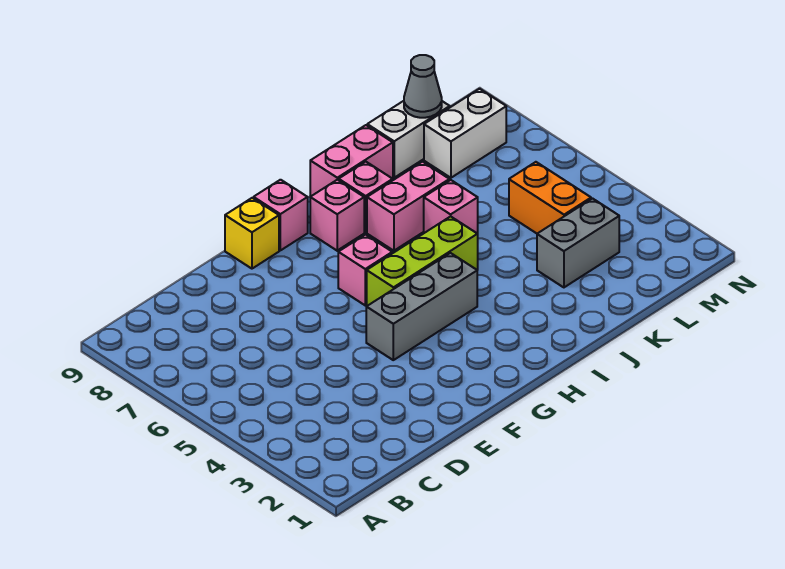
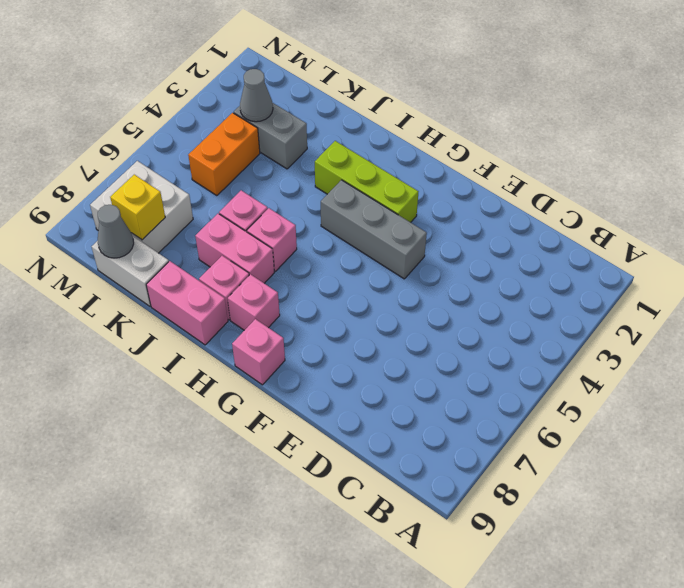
yellow 1x1 brick [225,198,279,269] -> yellow 1x1 brick moved to [110,175,165,240]
lime 1x3 brick [367,216,478,306] -> lime 1x3 brick moved to [315,141,418,222]
pink 1x1 brick [338,235,392,305] -> pink 1x1 brick moved to [247,208,297,271]
none -> grey 1x1 cone [240,69,273,122]
white 1x2 brick [424,89,506,178] -> white 2x2 brick [90,161,193,253]

